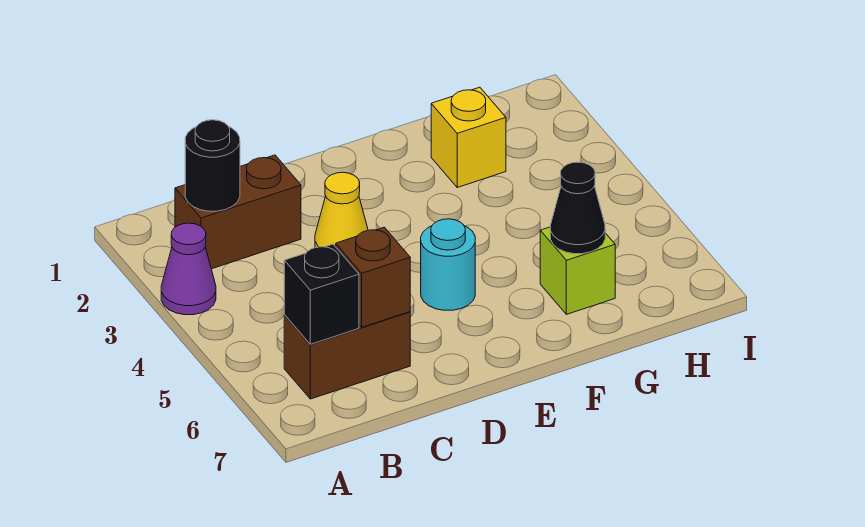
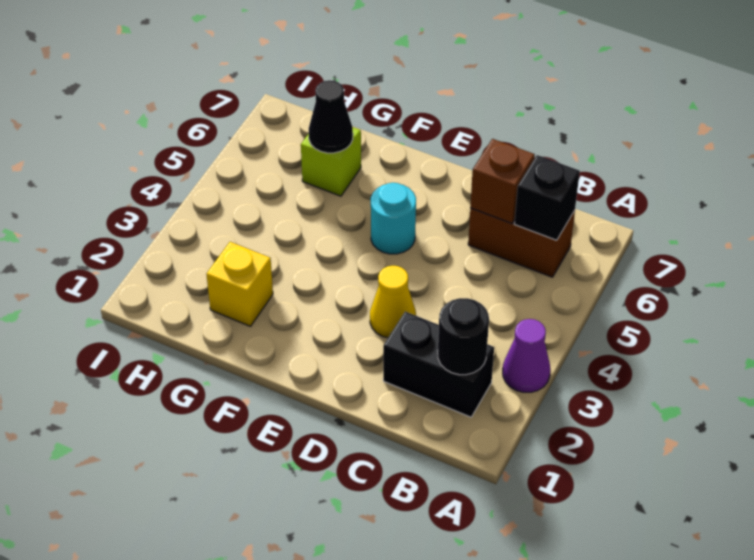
brown 1x2 brick [175,155,301,269] -> black 1x2 brick [383,312,494,417]

